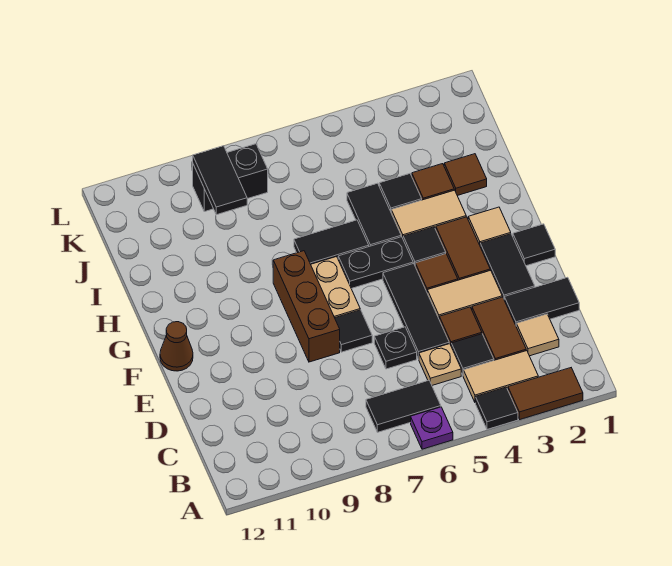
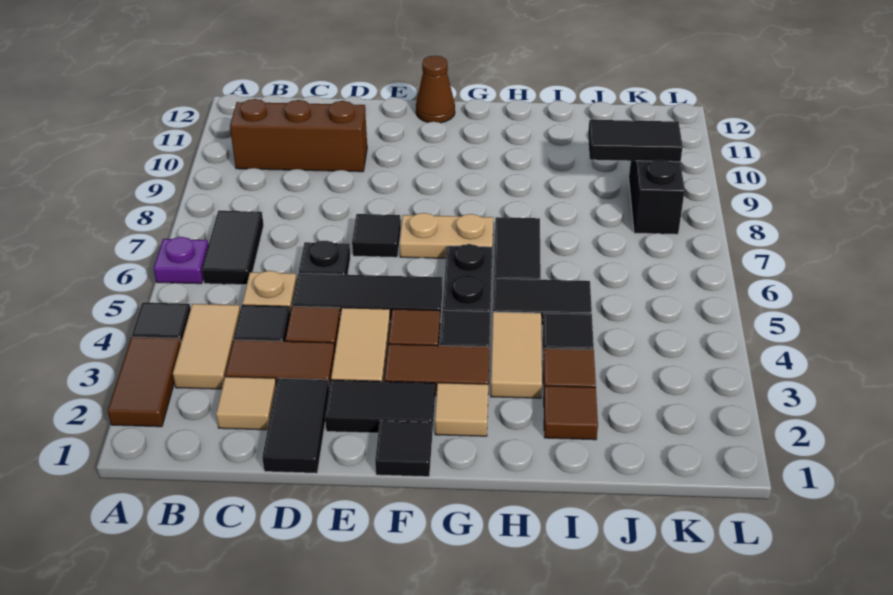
brown 1x3 brick [273,251,340,362] -> brown 1x3 brick moved to [230,99,367,172]

